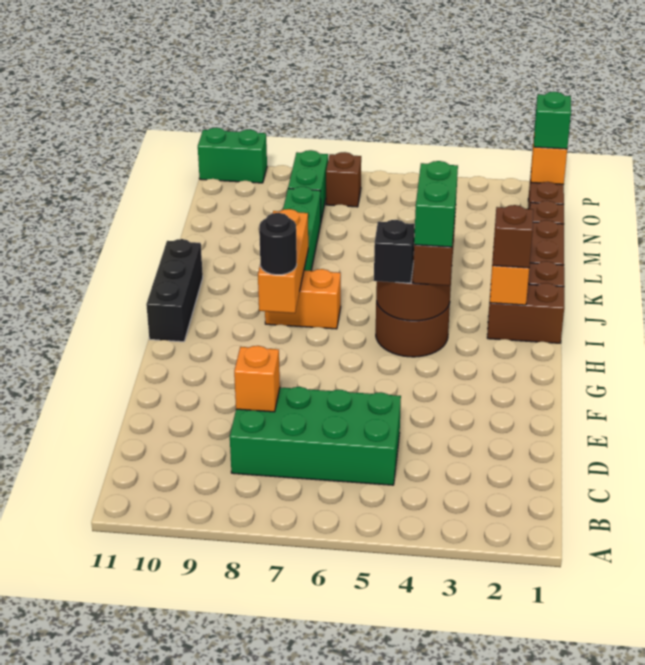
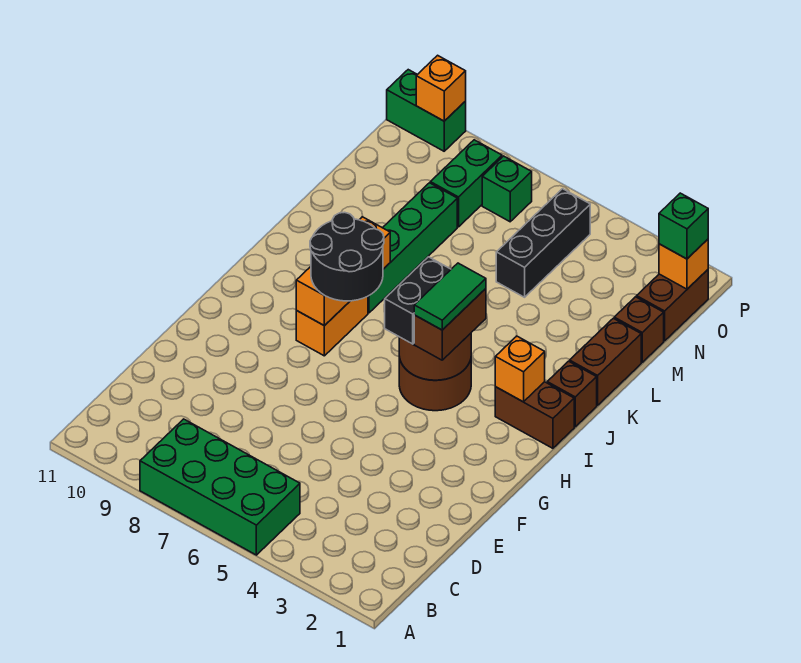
green 2x4 brick [230,387,401,485] -> green 2x4 brick moved to [140,419,300,555]
orange 1x1 brick [234,346,280,412] -> orange 1x1 brick moved to [416,55,466,121]
green 1x2 brick [414,161,458,247] -> green 1x2 tile [414,263,486,330]
black 1x1 brick [374,220,415,283] -> black 1x2 brick [385,257,451,344]
black 1x1 round brick [259,213,297,275] -> black 2x2 round brick [310,212,384,301]
black 1x3 brick [146,239,203,342] -> black 1x3 brick moved to [496,189,590,297]
brown 1x1 brick [493,205,533,268] -> none
orange 1x2 brick [265,269,341,329] -> orange 1x2 brick turned to [296,296,368,356]
brown 1x1 brick [326,152,361,207] -> green 1x1 brick [482,156,532,222]

